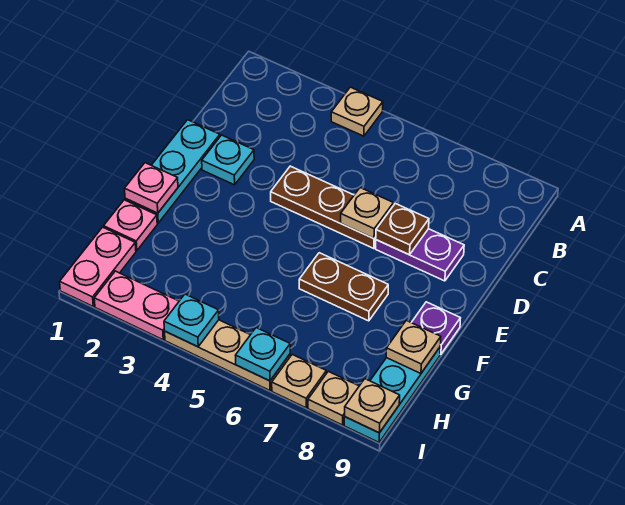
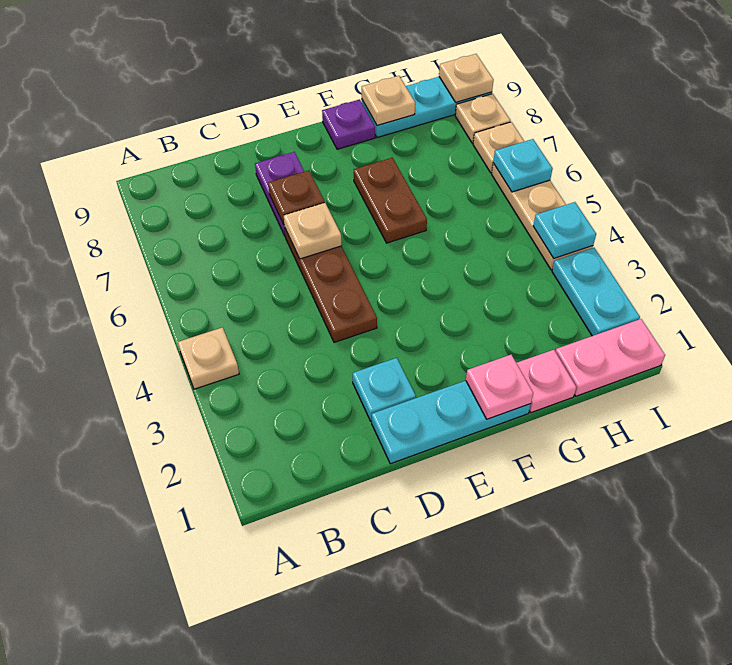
pink 1x2 plate [94,271,179,340] -> cyan 1x2 plate [552,248,640,336]

